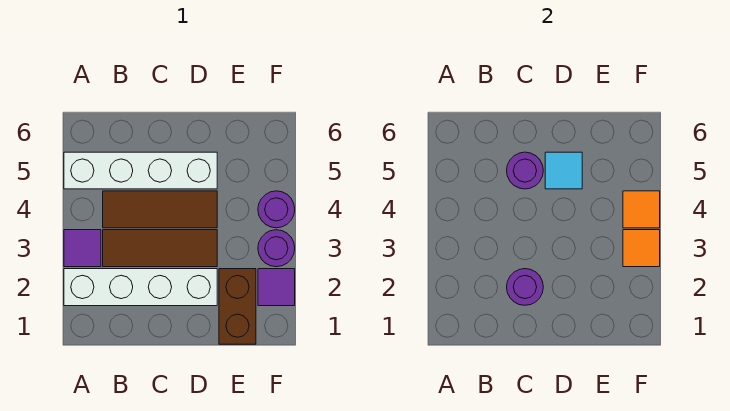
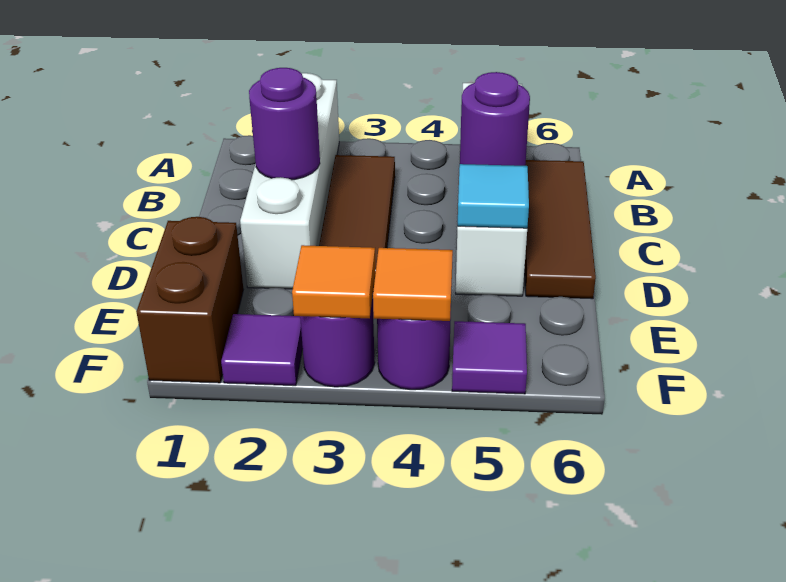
purple 1x1 tile [64,230,101,267] -> purple 1x1 tile moved to [452,321,527,394]
brown 1x3 tile [103,191,217,228] -> brown 1x3 tile moved to [525,160,596,299]
brown 1x2 brick [219,269,256,344] -> brown 1x2 brick turned to [136,217,243,383]

